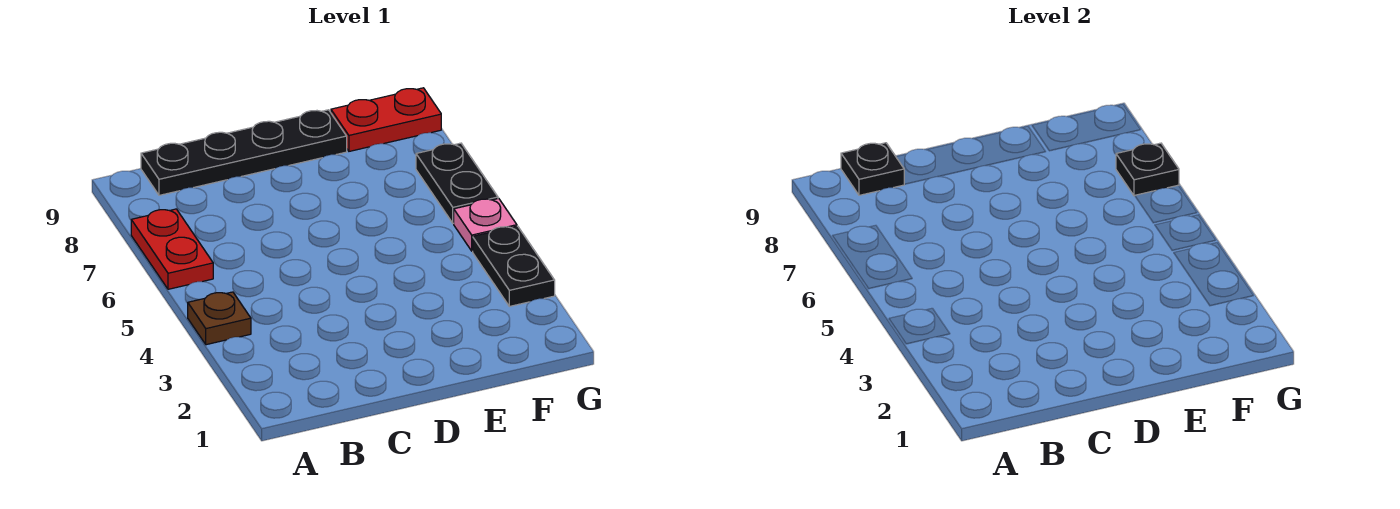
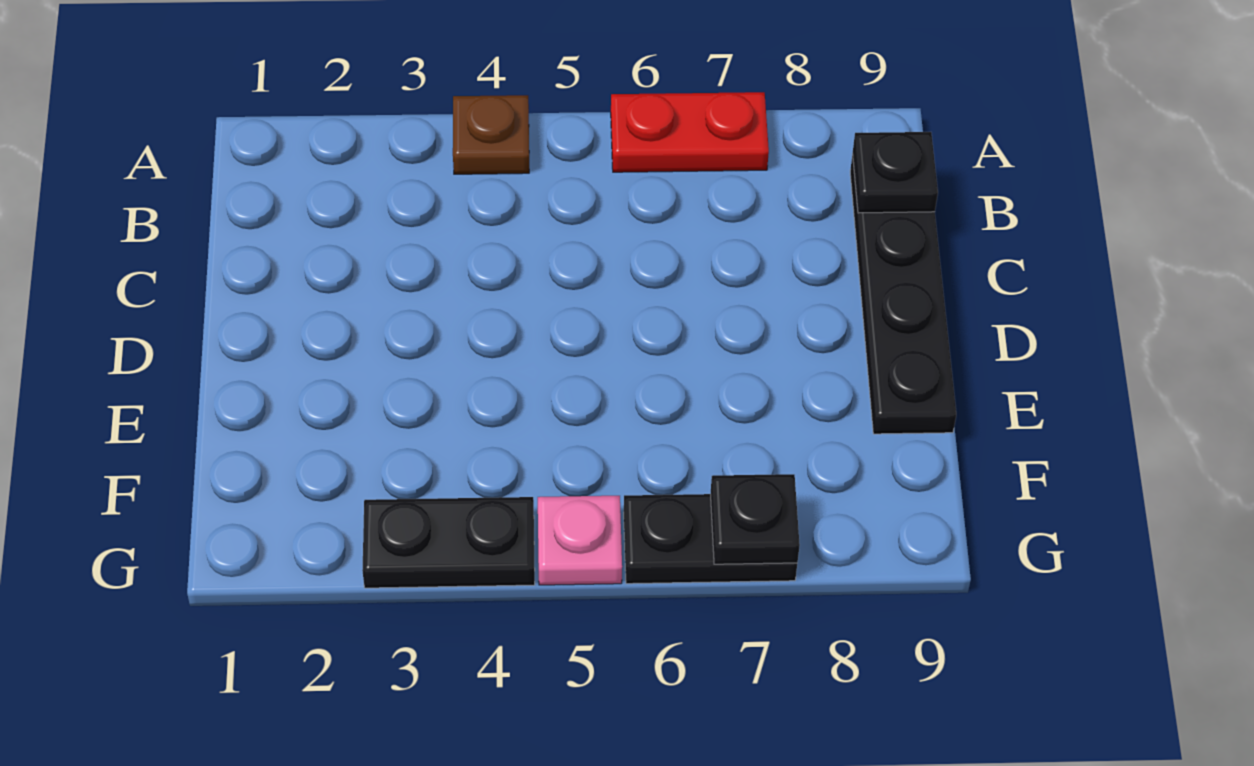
red 1x2 plate [331,88,441,151] -> none

